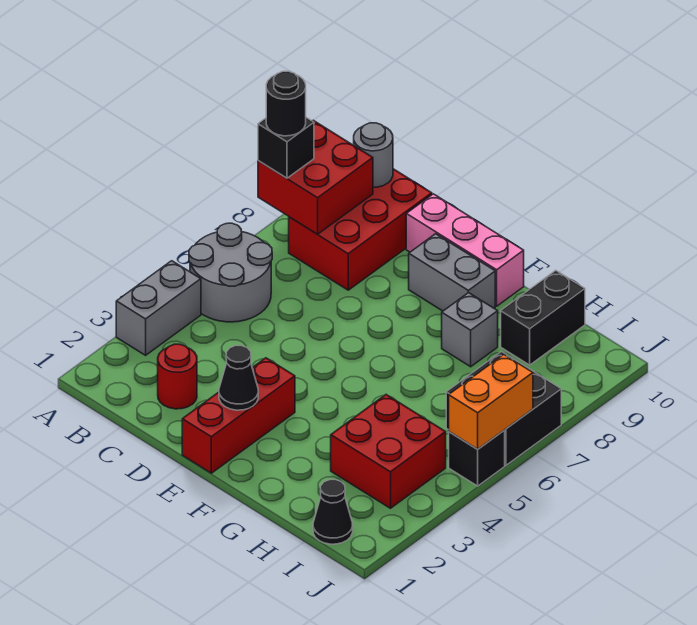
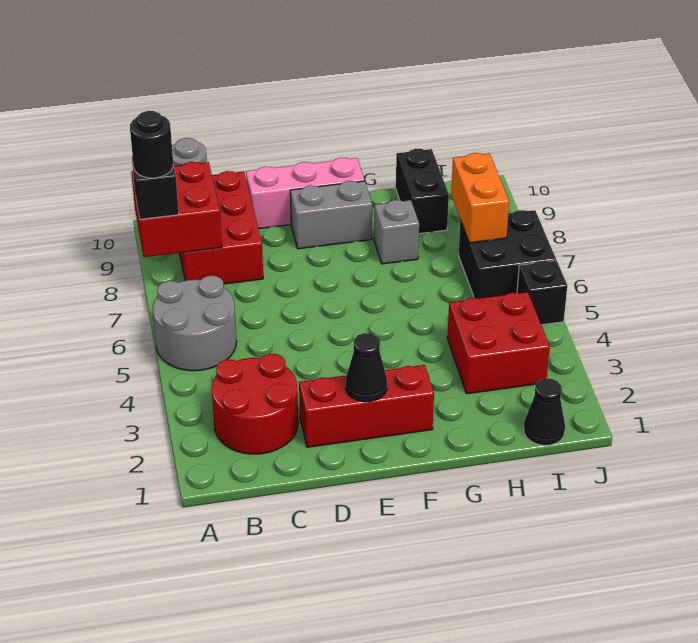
grey 1x2 brick [116,261,201,355] -> none
red 1x1 round brick [158,344,197,409] -> red 2x2 round brick [212,354,298,454]
red 1x3 brick [182,358,295,473] -> red 1x3 brick turned to [299,365,434,447]
orange 1x2 brick [449,355,533,449] -> orange 1x2 brick moved to [451,153,509,243]

